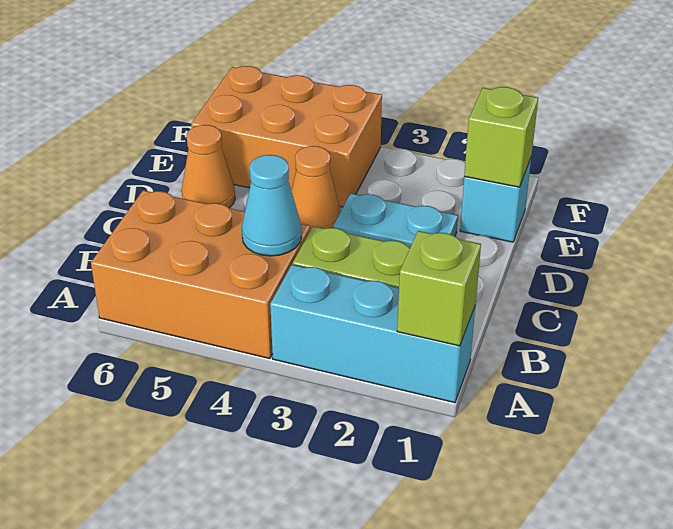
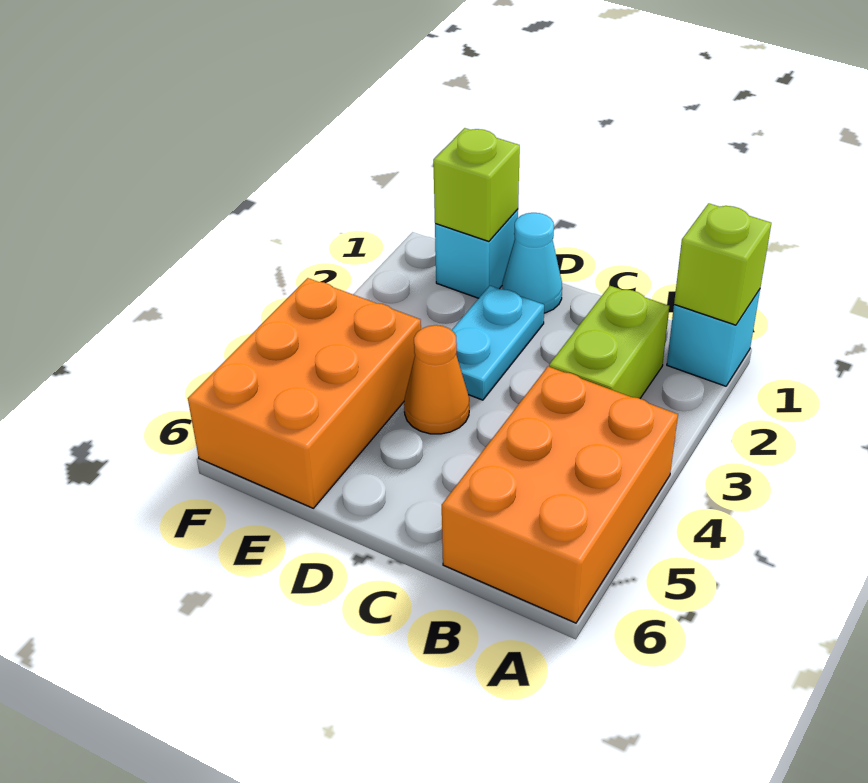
cyan 1x3 brick [270,265,475,403] -> cyan 1x1 brick [667,289,760,386]
cyan 1x1 cone [242,155,302,256] -> cyan 1x1 cone moved to [502,213,562,313]
orange 1x1 cone [182,125,235,208] -> none

